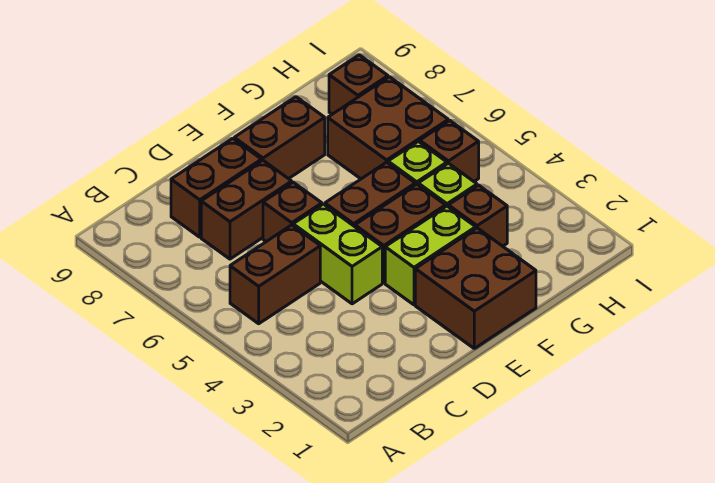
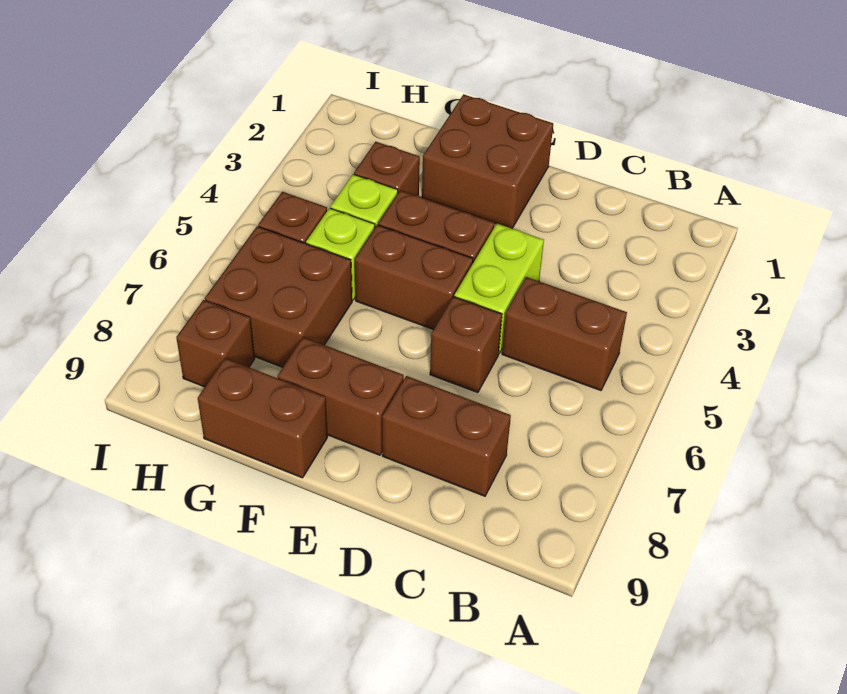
brown 1x2 brick [201,161,292,259] -> brown 1x2 brick moved to [198,358,328,478]
lime 1x2 brick [385,206,476,305] -> none

